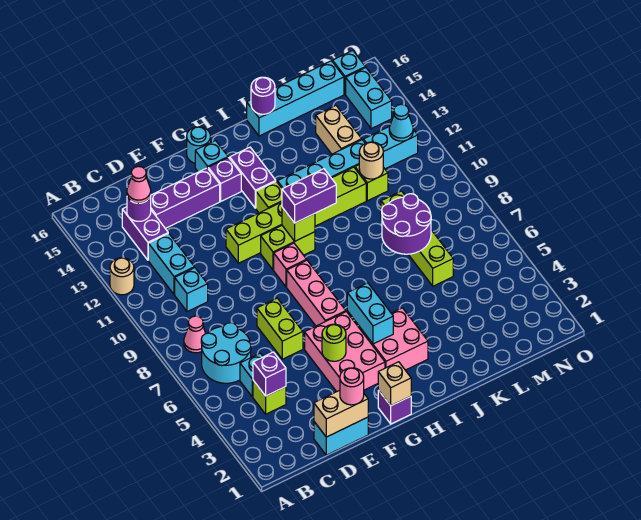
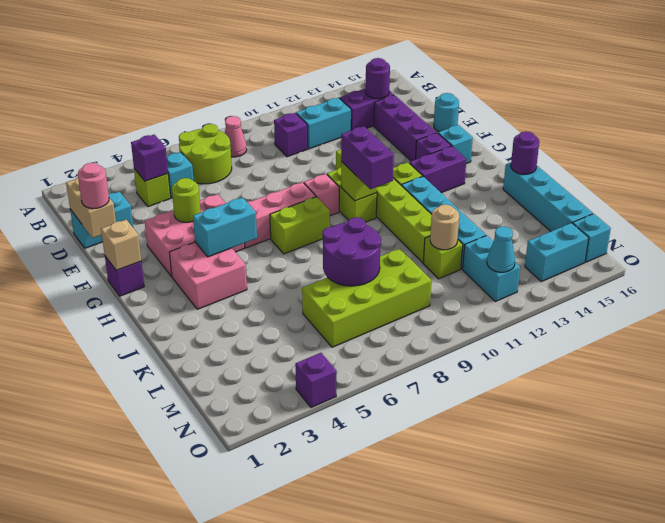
tan 1x1 round brick [110,258,134,295] -> none
cyan 2x2 round brick [201,323,251,383] -> lime 2x2 round brick [179,124,232,184]
cyan 1x1 brick [175,268,208,312] -> purple 1x1 brick [274,113,308,157]
pink 1x1 cone [127,166,151,203] -> none
cyan 1x2 brick [314,417,368,455] -> cyan 1x2 brick turned to [70,192,133,248]
lime 1x2 brick [257,298,303,359] -> lime 1x2 brick moved to [270,197,330,254]
cyan 1x1 round brick [187,127,211,163] -> cyan 1x1 round brick moved to [434,93,459,132]
lime 1x4 brick [381,191,453,286] -> lime 2x4 brick [302,248,431,347]
tan 1x2 brick [316,106,362,154] -> none
none -> purple 1x1 brick [295,353,337,408]

